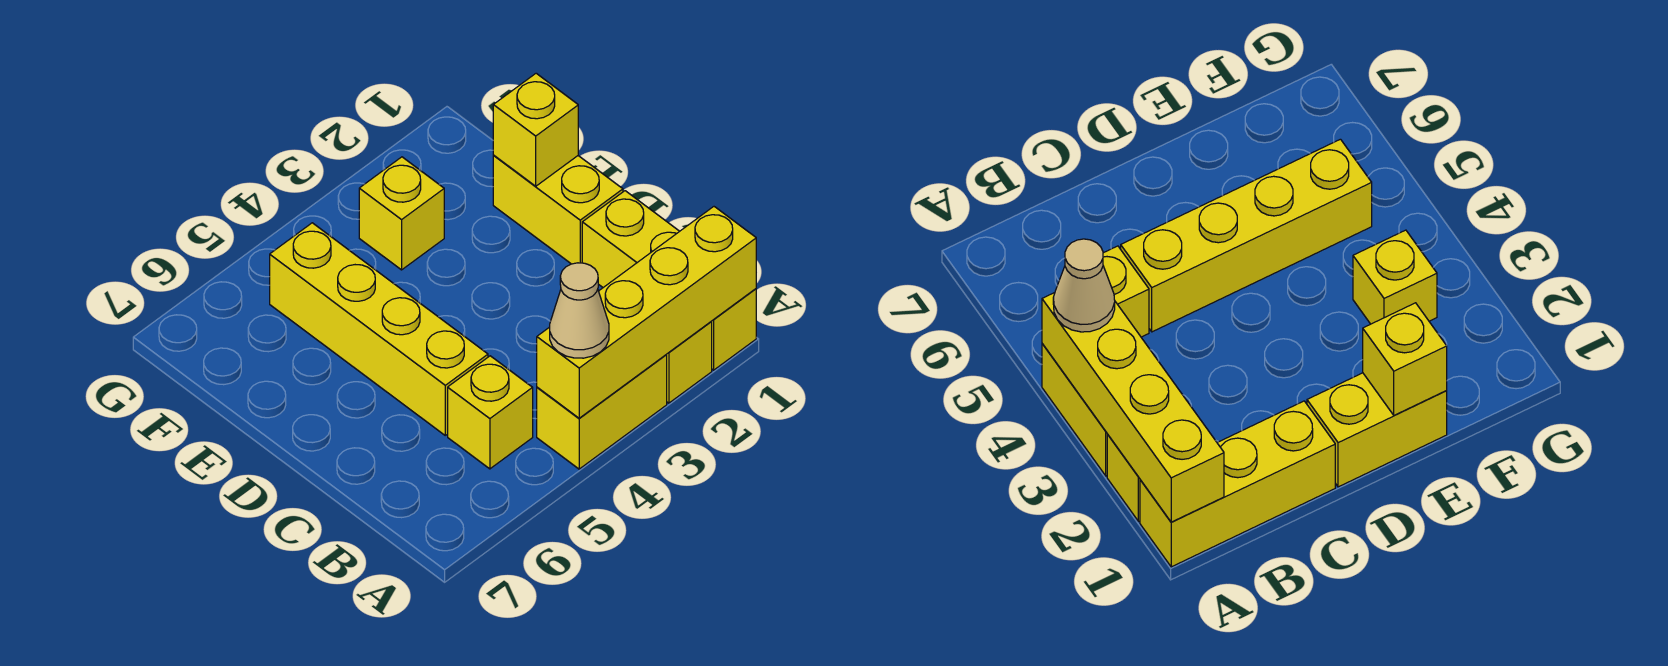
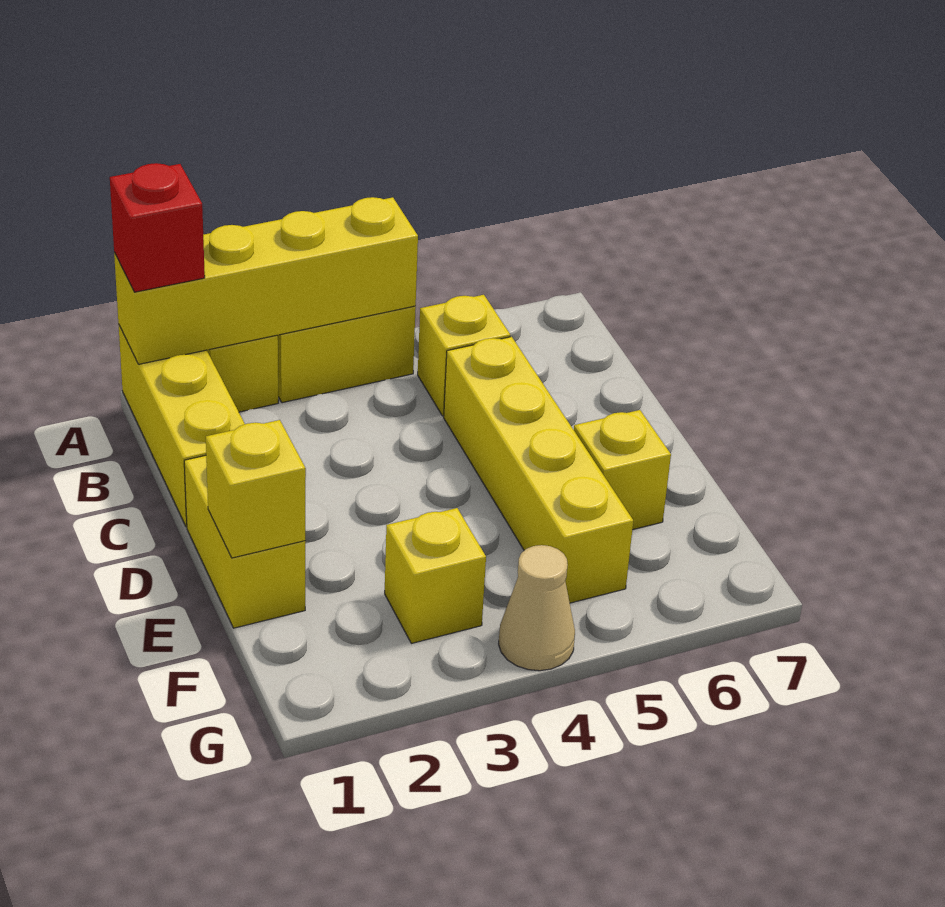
none -> red 1x1 brick [110,163,205,292]
tan 1x1 cone [550,263,609,358] -> tan 1x1 cone moved to [499,545,575,671]
none -> yellow 1x1 brick [574,410,671,530]

